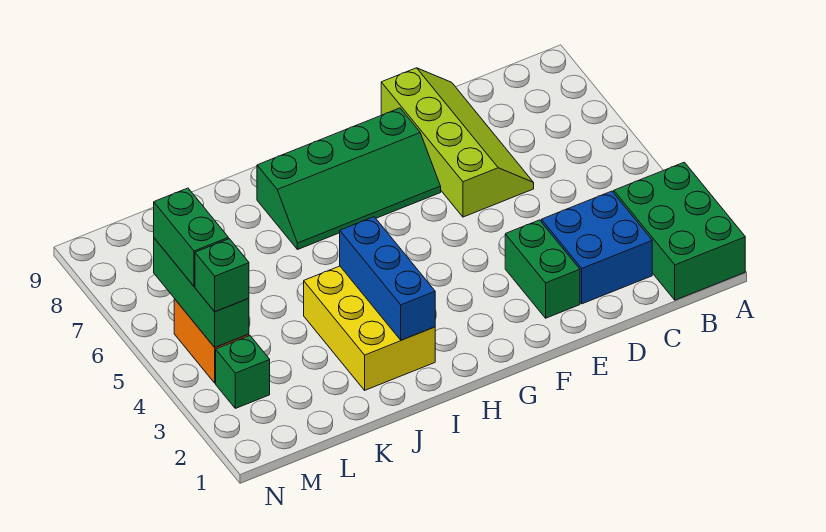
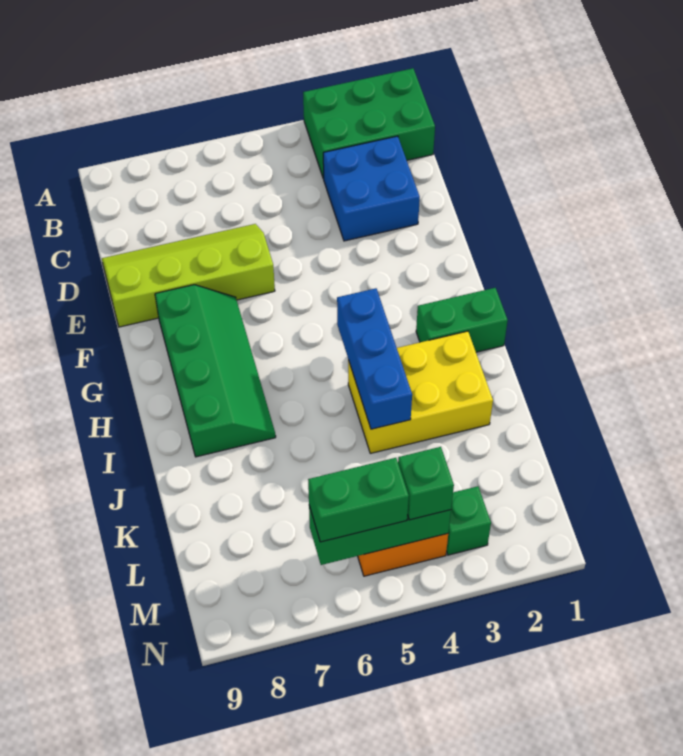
green 1x2 brick [505,220,580,318] -> green 1x2 brick moved to [416,288,508,352]
blue 1x3 brick [340,217,435,340] -> blue 1x3 brick turned to [337,288,412,429]

